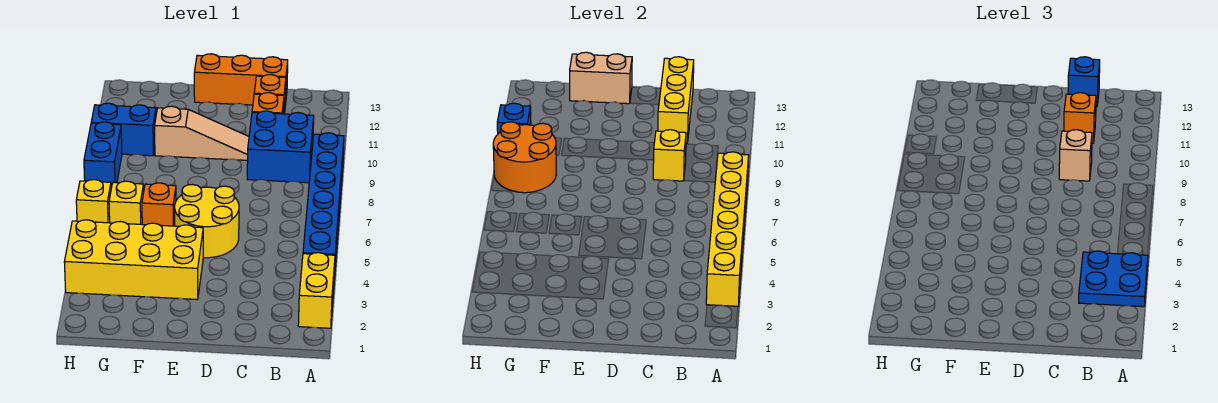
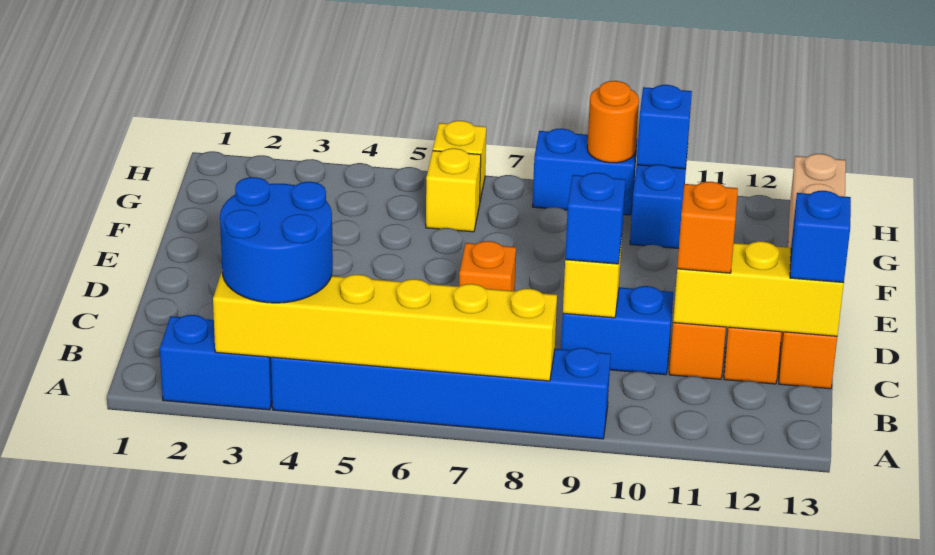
yellow 1x2 brick [298,253,335,328] -> blue 1x2 brick [160,315,272,410]
blue 2x2 plate [1079,251,1148,307] -> blue 2x2 round brick [220,177,333,303]
blue 2x2 brick [247,111,314,183] -> blue 1x2 brick [561,286,673,375]
tan 1x1 brick [1059,130,1092,181] -> blue 1x1 brick [565,173,626,264]
yellow 2x2 round brick [175,185,239,258] -> none
tan 1x3 slope [155,106,249,160] -> none
yellow 2x4 brick [64,220,203,300] -> none
orange 1x1 brick [142,183,176,226] -> orange 1x1 brick moved to [459,241,516,291]
orange 2x2 round brick [493,122,556,193] -> orange 1x1 round brick [587,81,639,163]

